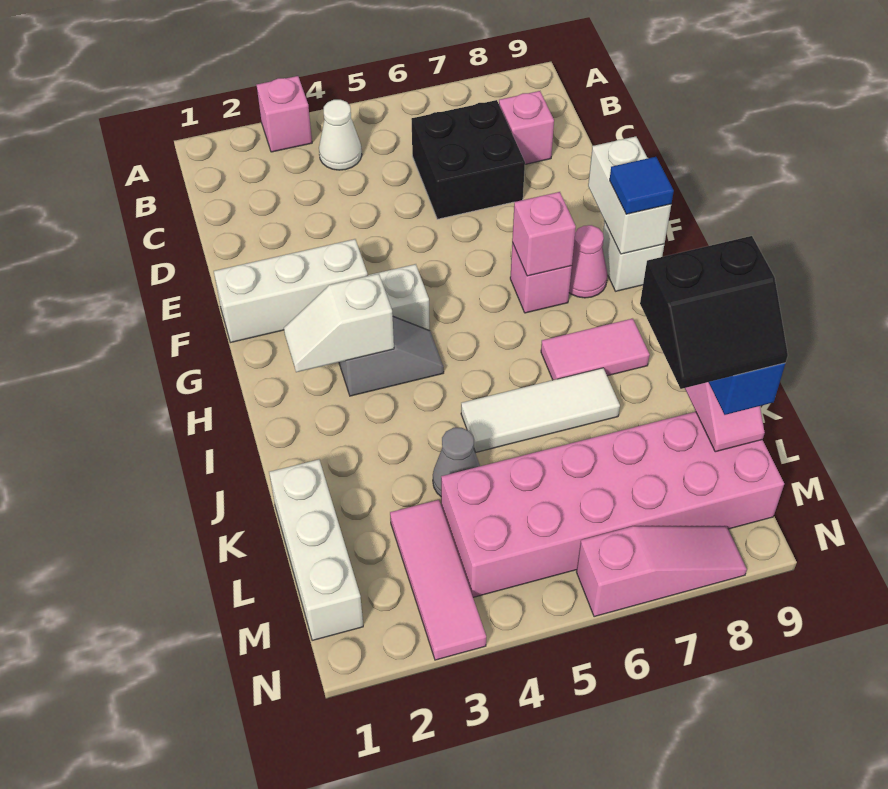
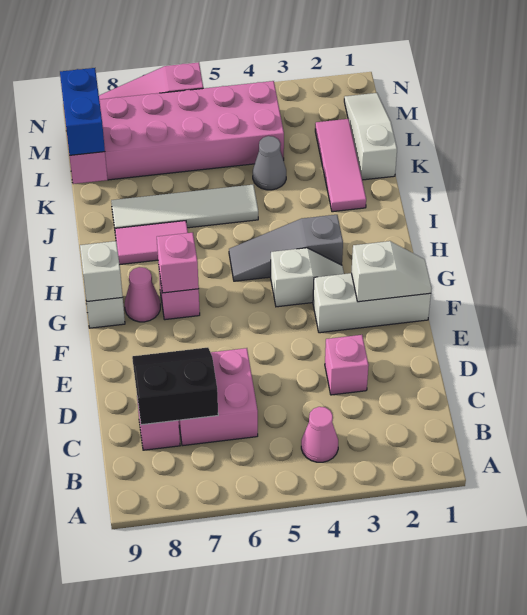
pink 1x1 brick [257,76,312,152] -> pink 1x1 brick moved to [325,335,369,395]
white 1x1 cone [319,100,362,170] -> pink 1x1 cone [301,407,338,462]
black 2x2 brick [411,100,525,219] -> pink 2x2 brick [179,348,258,446]
white 1x2 brick [588,136,671,254] -> white 1x1 brick [80,241,123,302]
blue 1x1 tile [610,157,674,214] -> none
white 1x2 slope [284,274,394,372] -> white 1x2 slope moved to [351,241,432,302]
grey 1x2 slope [339,317,444,396] -> grey 1x3 slope [229,215,343,281]
white 1x3 tile [461,368,620,453] -> white 1x4 tile [111,185,258,228]
white 1x3 brick [269,459,363,641] -> white 1x3 slope [344,93,397,180]
black 2x2 slope [640,236,788,389] -> black 2x2 slope moved to [132,348,218,425]
pink 1x3 tile [390,500,486,660] -> pink 1x3 tile moved to [315,119,366,212]

